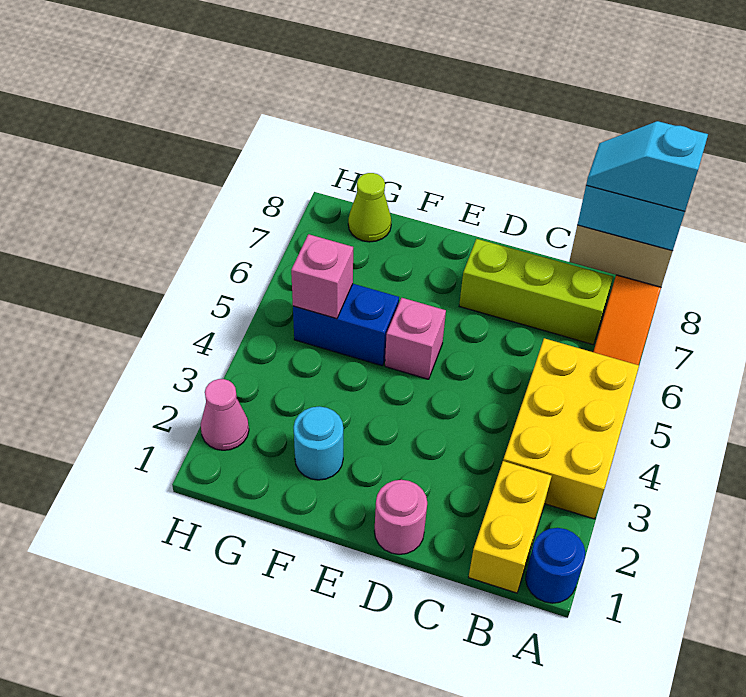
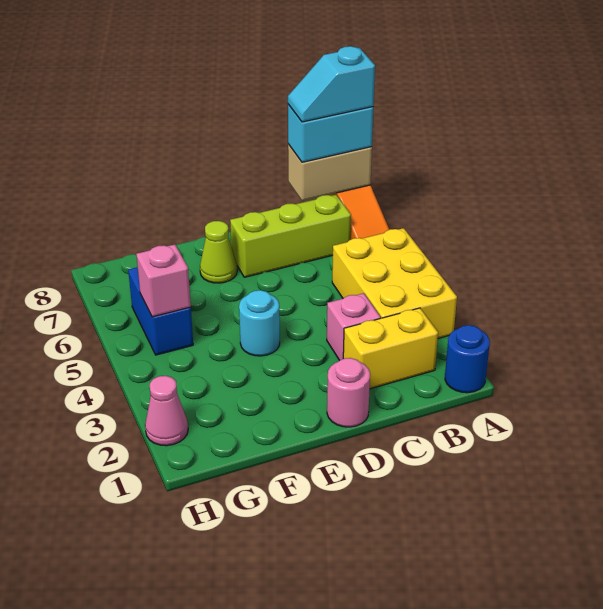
yellow 1x2 brick [469,461,552,593] -> yellow 1x2 brick turned to [343,308,438,389]
pink 1x1 brick [385,298,446,379] -> pink 1x1 brick moved to [327,293,381,361]
cyan 1x1 round brick [294,406,343,480] -> cyan 1x1 round brick moved to [239,290,280,356]
blue 1x2 brick [293,284,399,366] -> blue 1x2 brick turned to [128,267,193,355]
lime 1x1 cone [348,173,391,242] -> lime 1x1 cone moved to [200,221,237,283]

